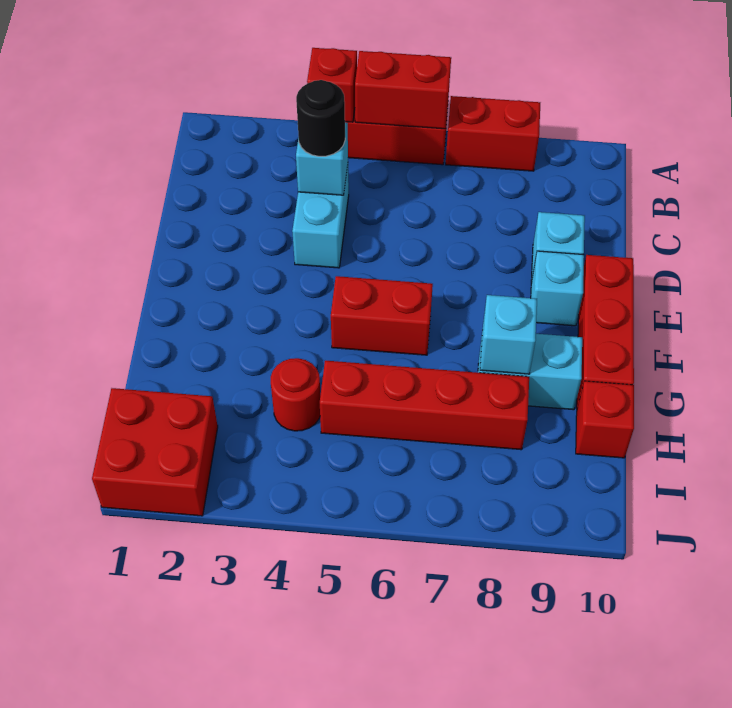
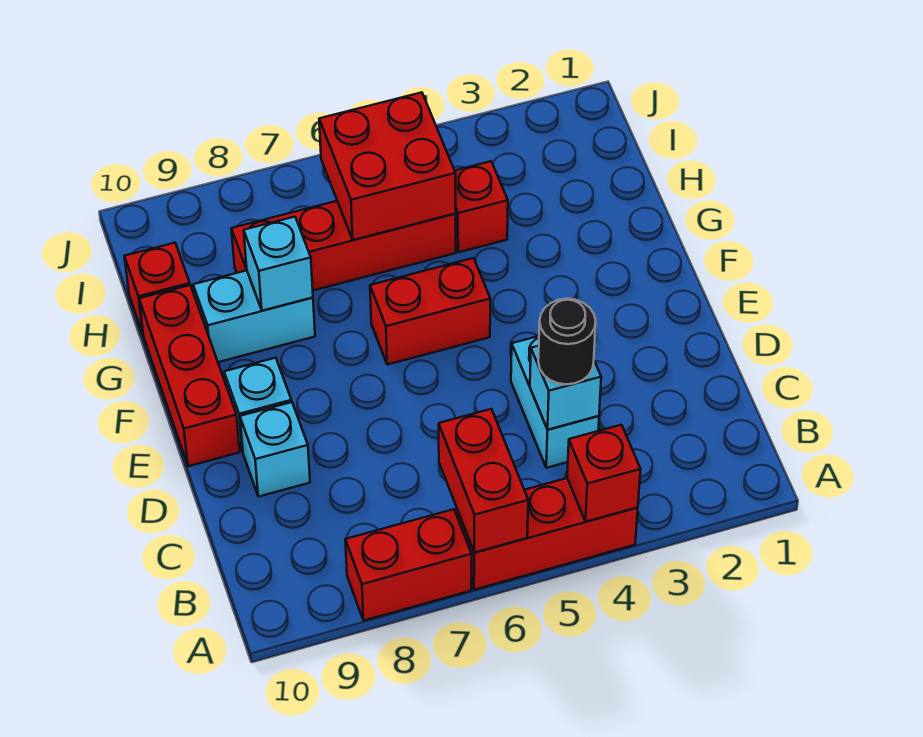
red 1x2 brick [355,51,451,129] -> red 1x2 brick turned to [439,409,528,553]
red 1x1 round brick [271,358,320,431] -> red 1x1 brick [455,161,508,252]
red 2x2 brick [92,388,218,516] -> red 2x2 brick moved to [319,92,456,240]

